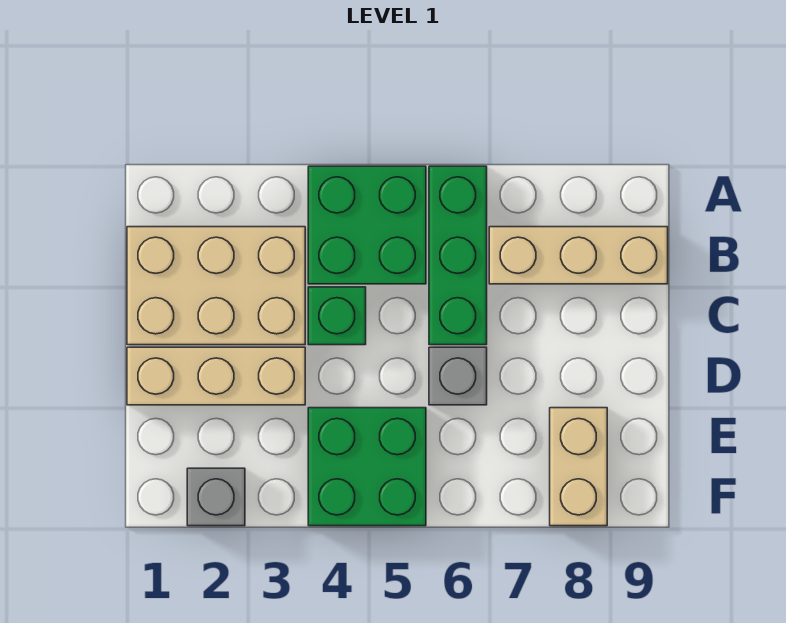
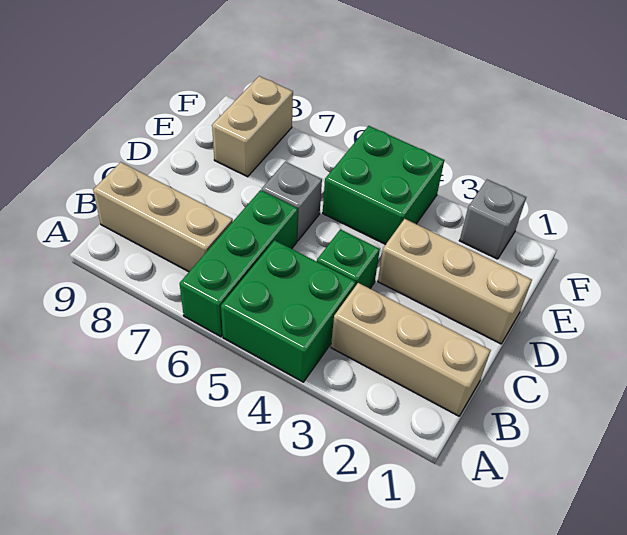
tan 2x3 brick [127,227,305,345] -> tan 1x3 brick [331,283,491,416]

